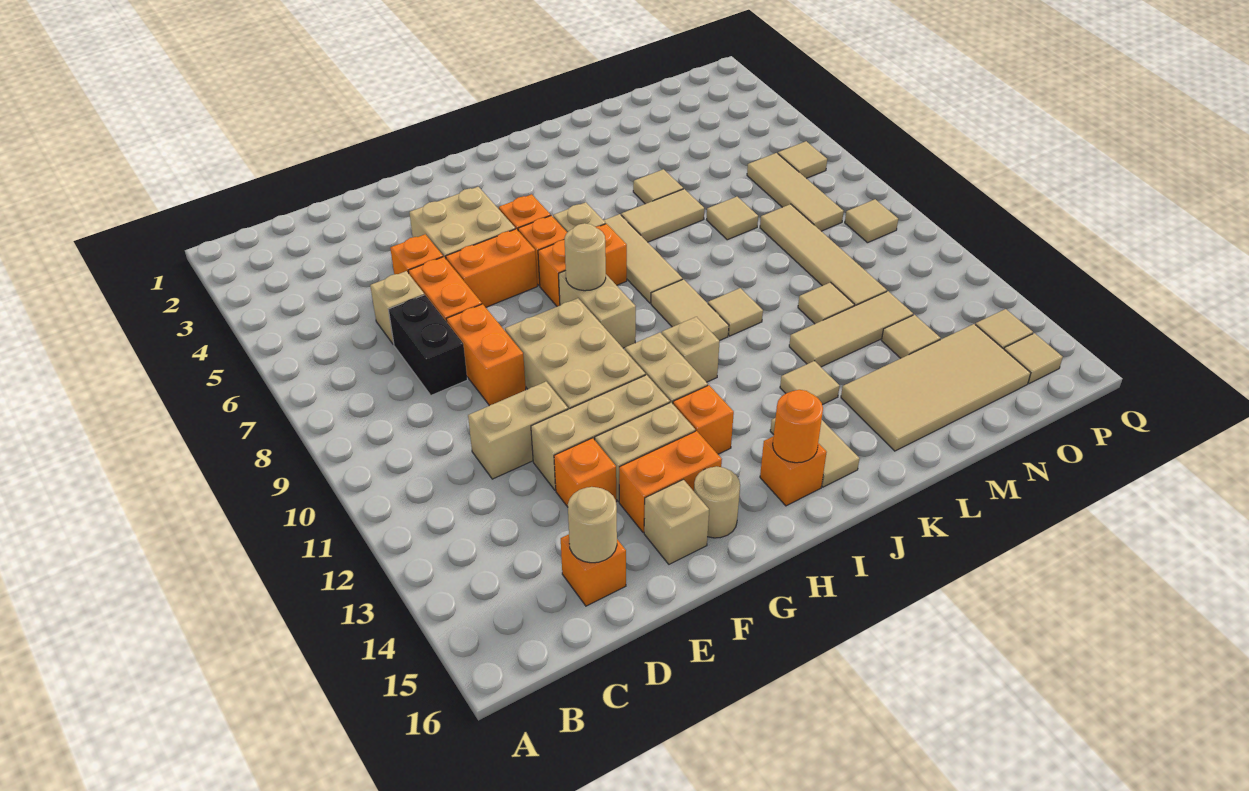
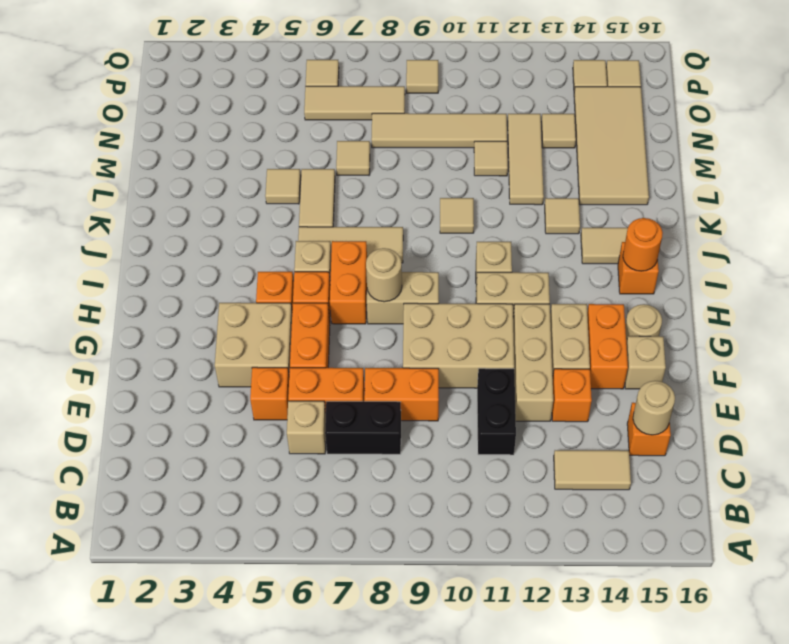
tan 1x2 brick [468,382,568,479] -> black 1x2 brick [477,368,516,455]
orange 1x1 brick [673,385,734,454] -> none
tan 1x2 tile [651,279,729,341] -> tan 1x2 tile moved to [554,450,631,490]

